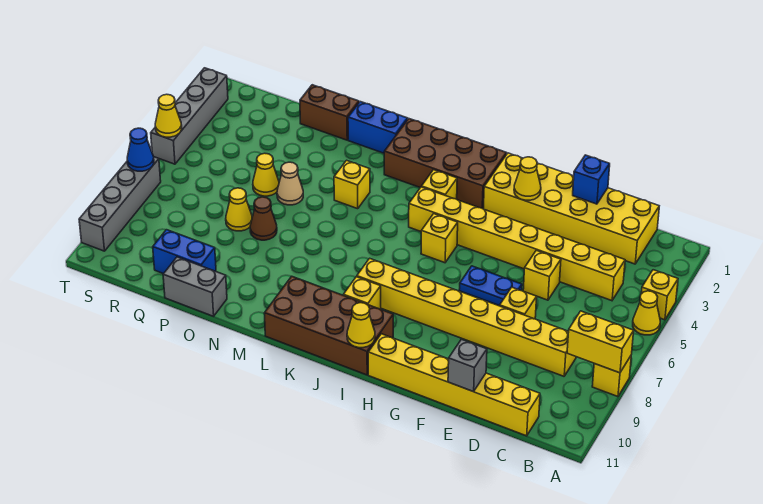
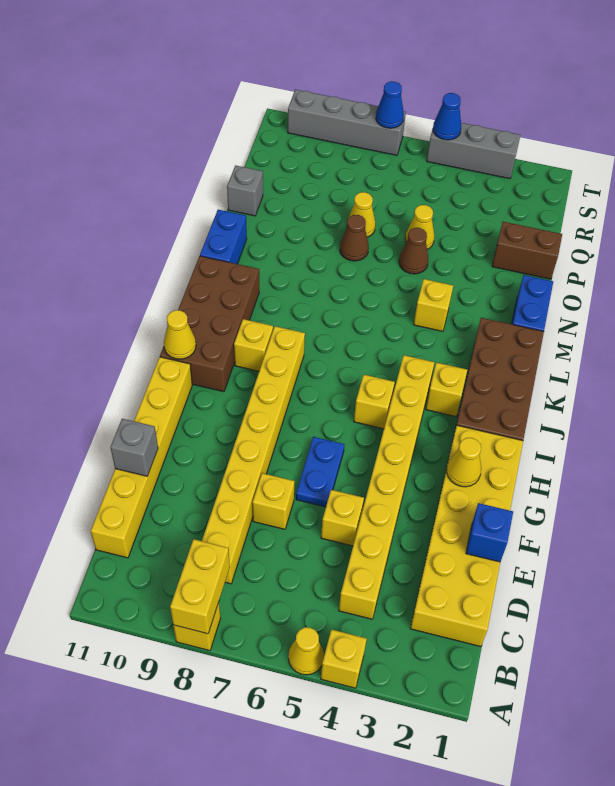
brown 1x2 brick [300,85,359,140] -> brown 1x2 brick turned to [492,222,562,279]
tan 1x1 cone [277,162,303,205] -> brown 1x1 cone [399,228,428,274]
grey 1x2 brick [163,257,227,316] -> grey 1x1 brick [227,165,263,216]
blue 1x2 brick [153,230,216,274] -> blue 1x2 brick moved to [200,210,247,264]
grey 1x4 brick [151,68,228,164] -> grey 1x3 brick [427,123,521,179]
yellow 1x1 cone [155,94,182,137] -> blue 1x1 cone [433,93,461,140]

